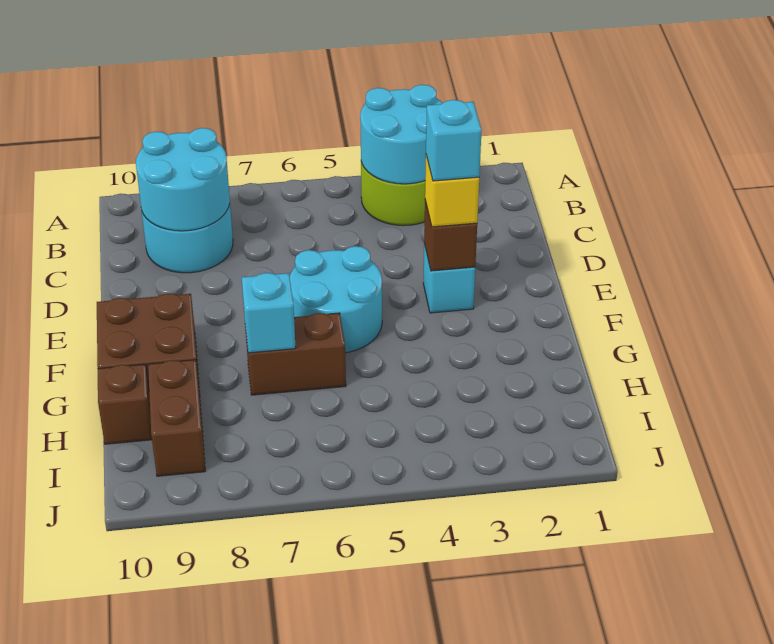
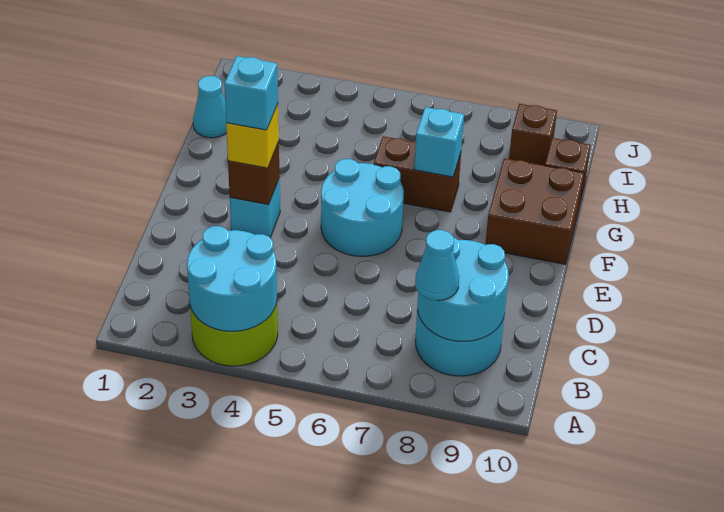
none -> cyan 1x1 cone [415,230,459,300]
none -> cyan 1x1 cone [193,76,227,138]
brown 1x2 brick [148,360,205,476] -> brown 1x1 brick [509,104,557,166]

